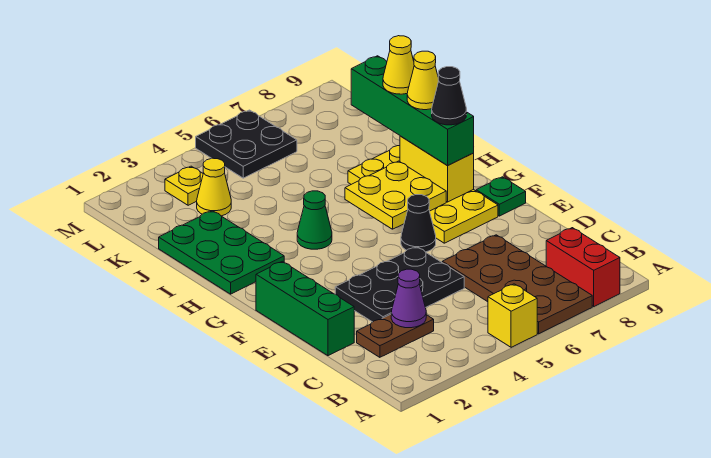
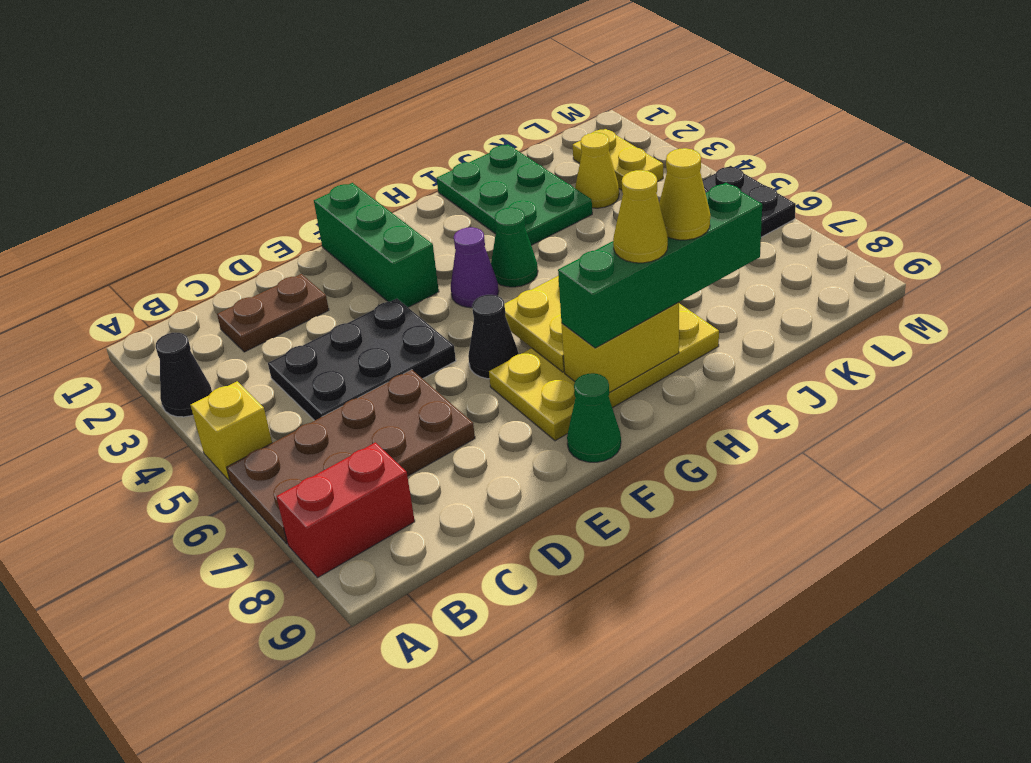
brown 1x2 plate [357,314,434,357] -> brown 1x2 plate turned to [217,274,329,352]
purple 1x1 cone [391,269,426,328] -> purple 1x1 cone moved to [451,227,499,308]
green 1x3 brick [256,261,354,356] -> green 1x3 brick turned to [314,183,439,307]
black 2x3 plate [335,247,464,322] -> black 2x3 plate turned to [268,299,456,421]
green 1x1 plate [476,177,526,216] -> green 1x1 cone [567,373,621,462]
black 1x1 cone [432,67,467,125] -> black 1x1 cone moved to [156,333,212,417]
green 2x3 plate [159,211,284,294] -> green 2x3 plate turned to [437,144,592,245]
yellow 1x1 plate [165,166,203,205] -> yellow 1x2 plate [573,129,663,190]

